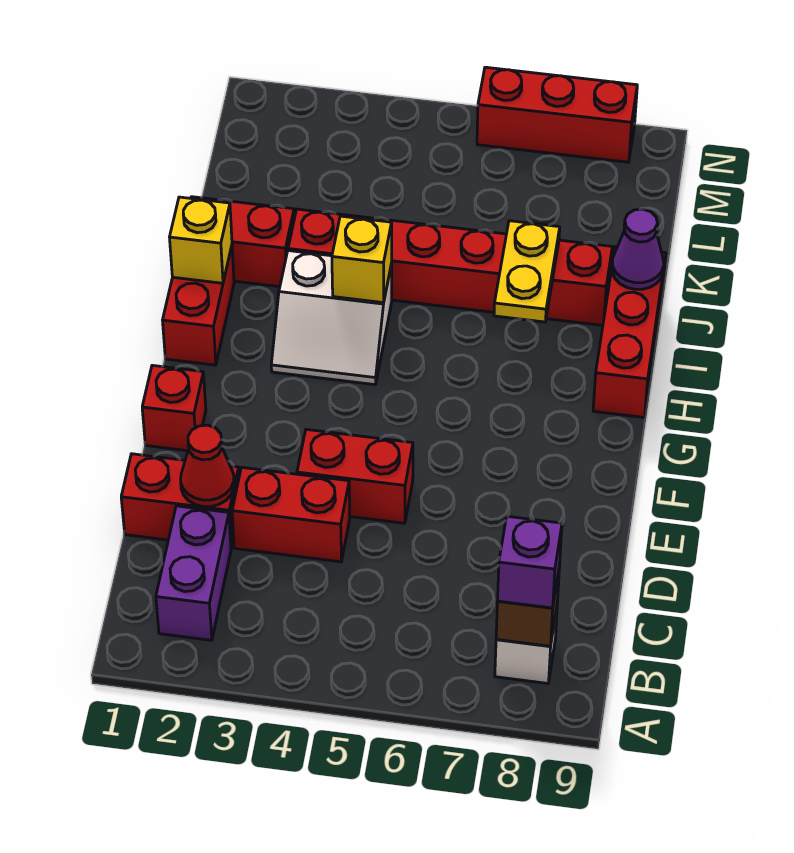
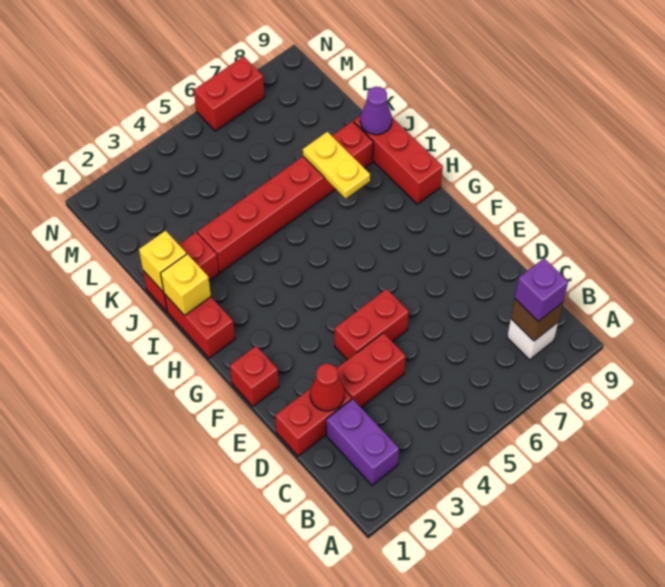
white 2x2 slope [271,251,392,385] -> none
yellow 1x1 brick [332,216,392,303] -> yellow 1x1 brick moved to [139,231,186,292]
red 1x3 brick [477,67,637,162] -> red 1x2 brick [194,56,264,131]

